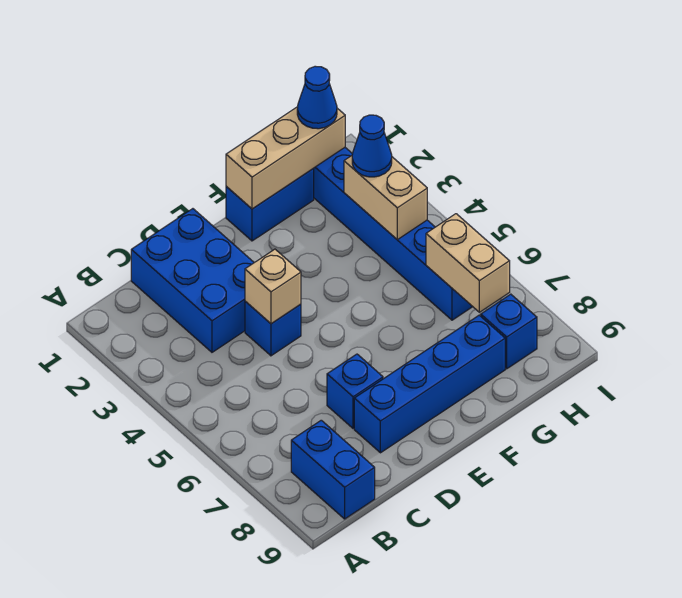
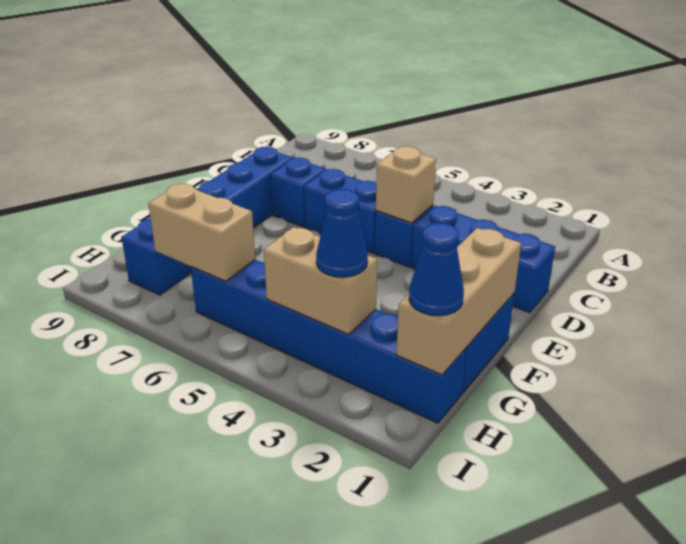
blue 1x2 brick [291,420,375,519] -> blue 1x2 brick moved to [304,169,376,253]
blue 2x3 brick [131,209,254,352] -> blue 1x3 brick [411,206,555,313]

